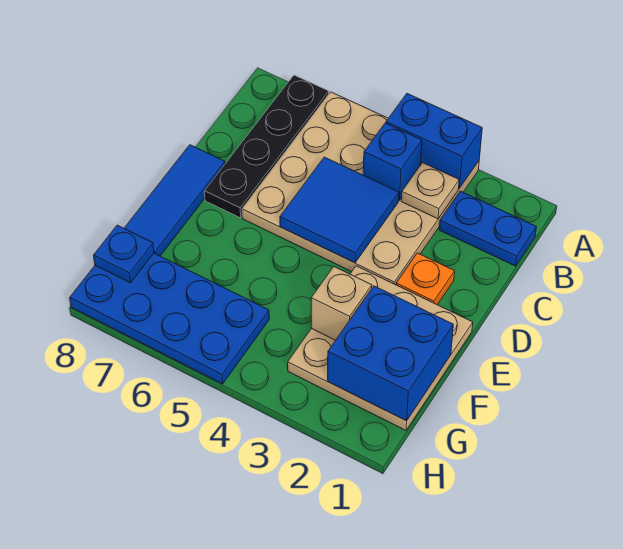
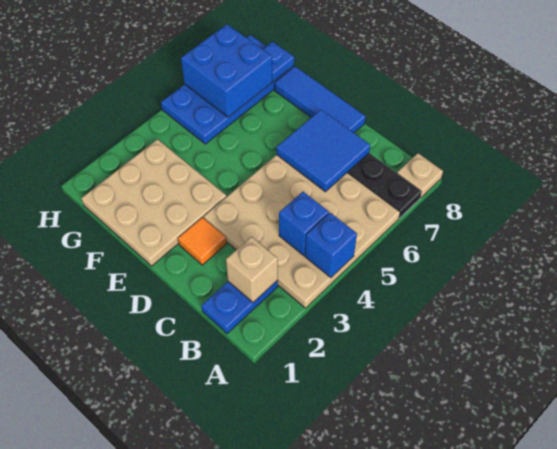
blue 1x2 brick [386,94,482,188] -> blue 1x1 brick [305,213,357,278]
tan 1x1 plate [401,163,459,219] -> tan 1x1 plate moved to [397,153,443,197]
blue 2x2 tile [280,157,399,263] -> blue 2x2 tile moved to [277,110,370,192]
orange 1x1 plate [396,253,455,305] -> orange 1x1 tile [178,217,227,265]
blue 2x2 brick [328,286,453,421] -> blue 2x2 brick moved to [181,24,272,117]
tan 1x1 brick [311,267,372,340] -> tan 1x1 brick moved to [226,237,278,302]

